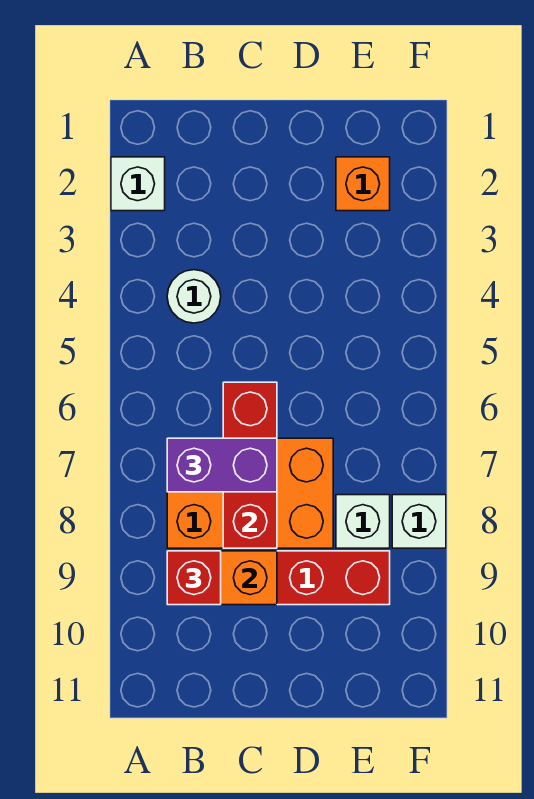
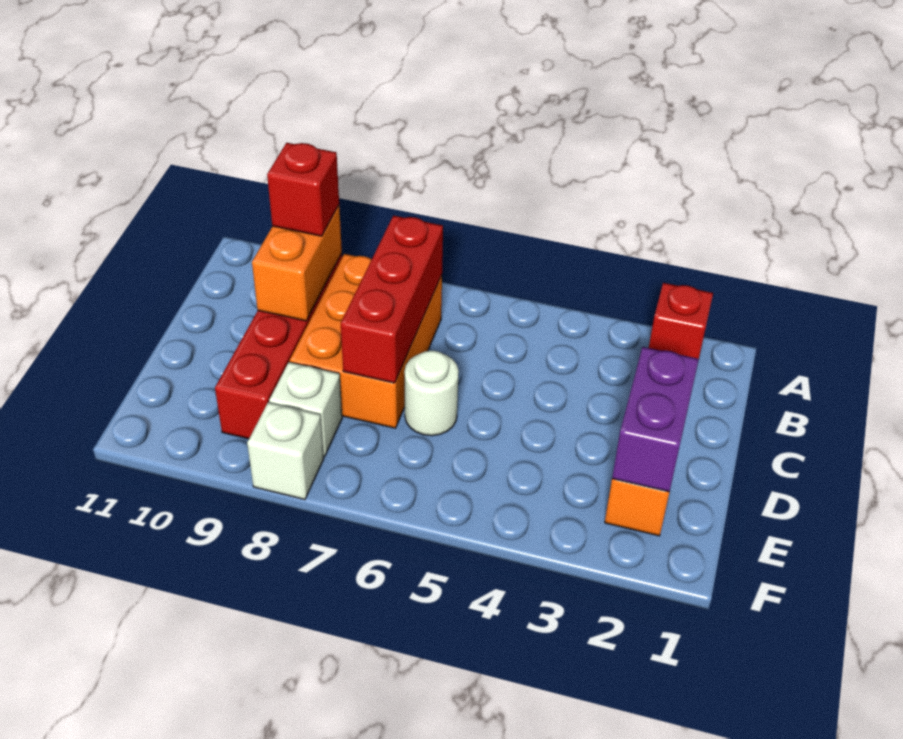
white 1x1 brick [111,157,165,211] -> red 1x1 brick [649,283,713,359]
white 1x1 round brick [167,270,221,323] -> white 1x1 round brick moved to [404,350,459,436]
purple 1x2 brick [167,438,277,492] -> purple 1x2 brick moved to [612,347,699,492]
red 1x3 brick [223,382,277,548] -> red 1x3 brick turned to [341,216,443,383]

